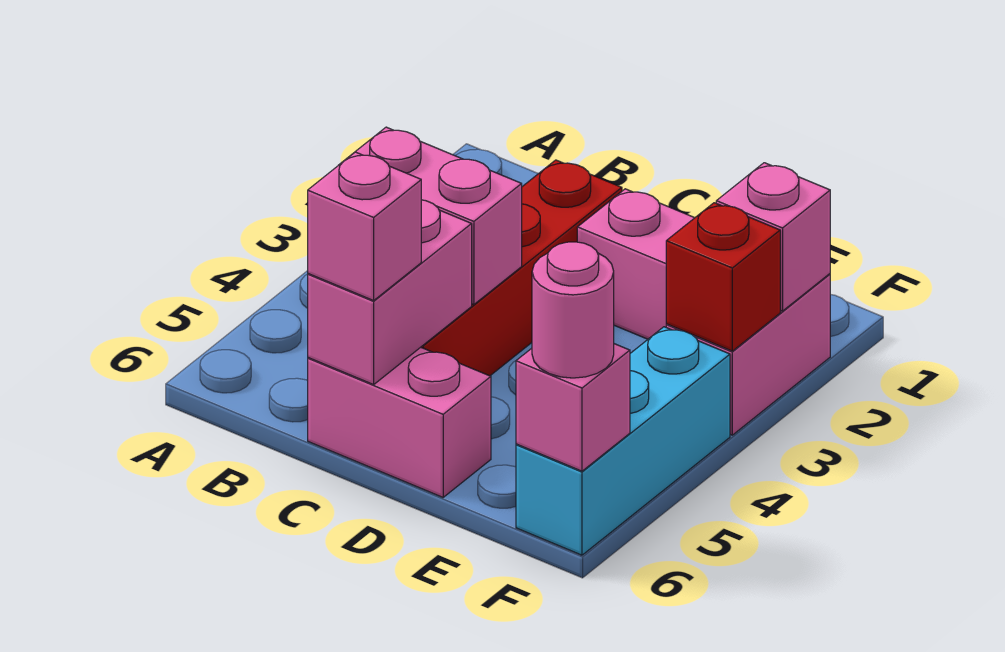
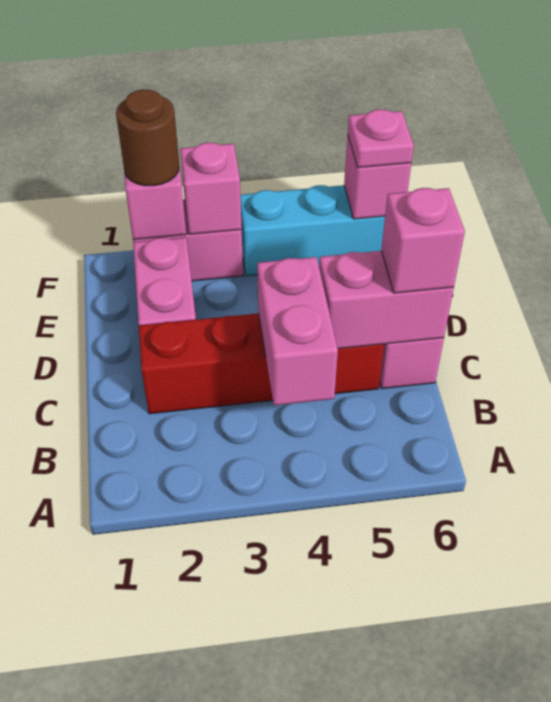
none -> brown 1x1 round brick [116,89,179,186]
red 1x1 brick [666,203,780,351] -> pink 1x1 brick [180,143,242,234]
pink 1x1 round brick [532,242,614,378] -> pink 1x1 plate [348,109,414,168]

